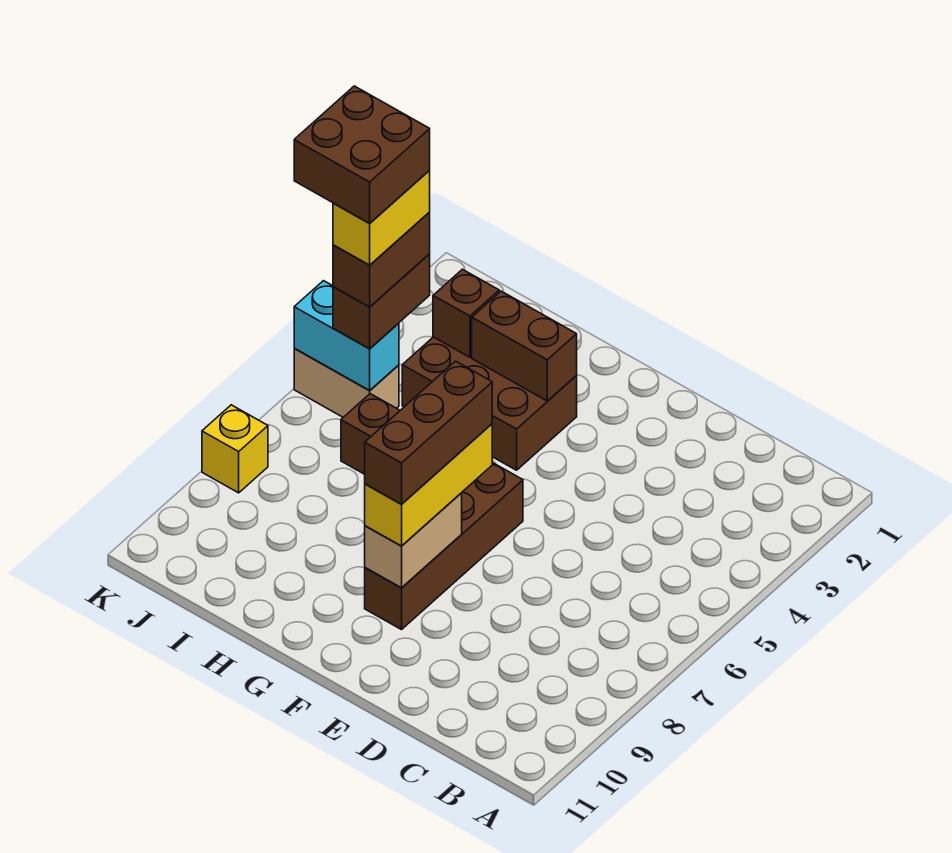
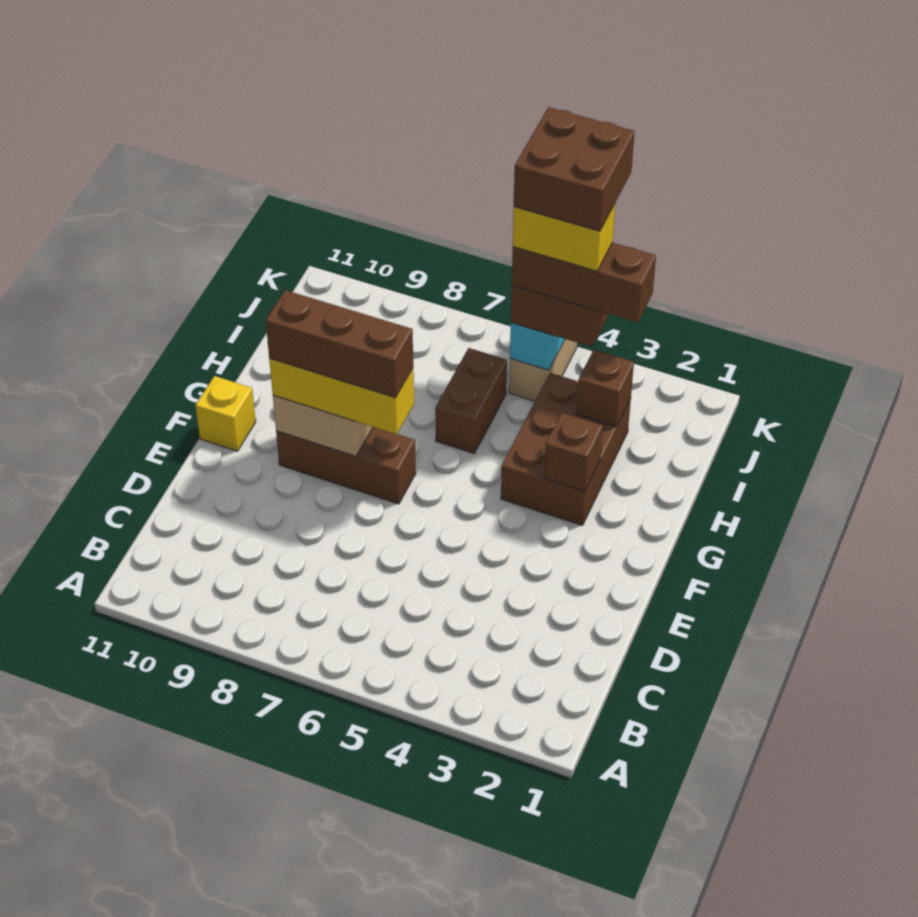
brown 1x4 brick [365,463,523,630] -> brown 1x3 brick [276,427,416,504]
brown 1x2 brick [472,291,577,401] -> brown 1x1 brick [544,413,603,491]
brown 1x2 brick [333,212,430,307] -> brown 1x3 brick [512,243,656,323]
yellow 1x1 brick [202,405,268,493] -> yellow 1x1 brick moved to [195,376,256,451]

